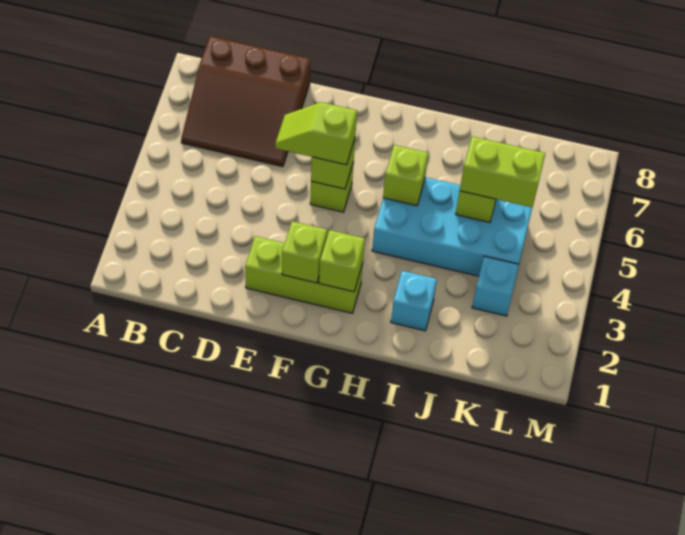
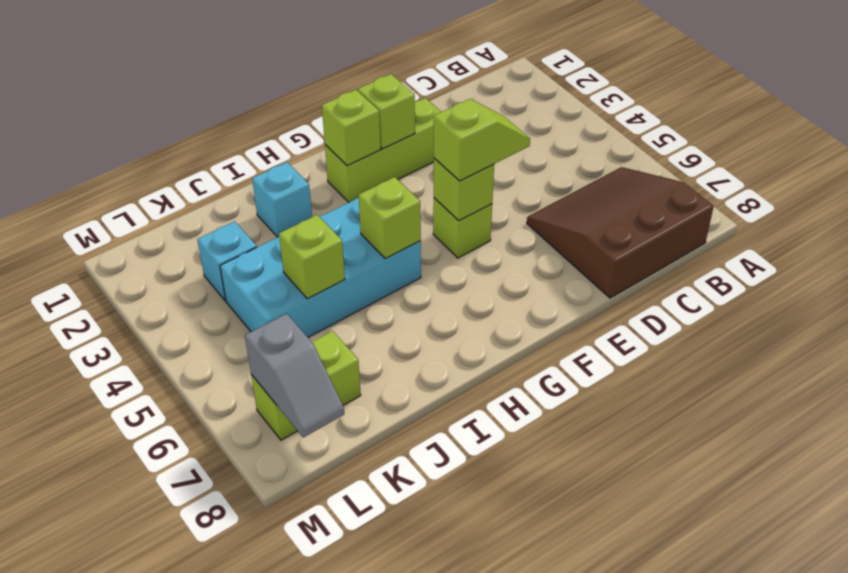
lime 1x2 brick [460,136,545,207] -> lime 1x2 brick moved to [251,331,361,440]
none -> grey 1x2 slope [245,314,344,438]

